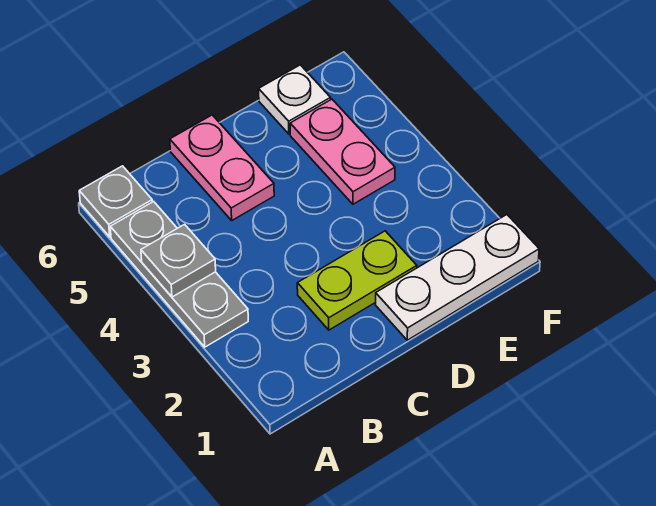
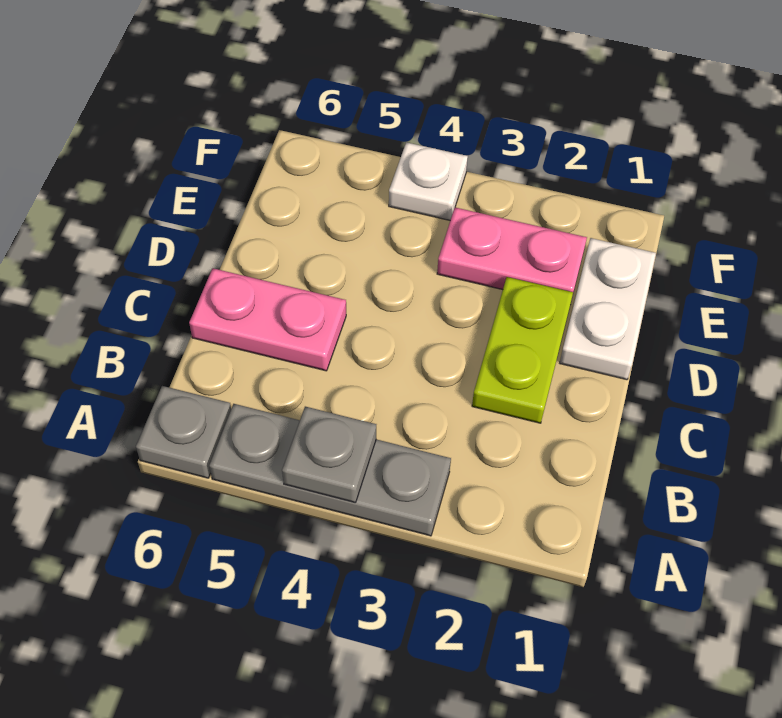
white 1x3 plate [376,215,539,340] -> white 1x2 plate [560,238,656,380]
pink 1x2 plate [290,99,395,204] -> pink 1x2 plate moved to [437,208,587,292]
white 1x1 plate [259,65,331,134] -> white 1x1 plate moved to [389,142,468,220]

